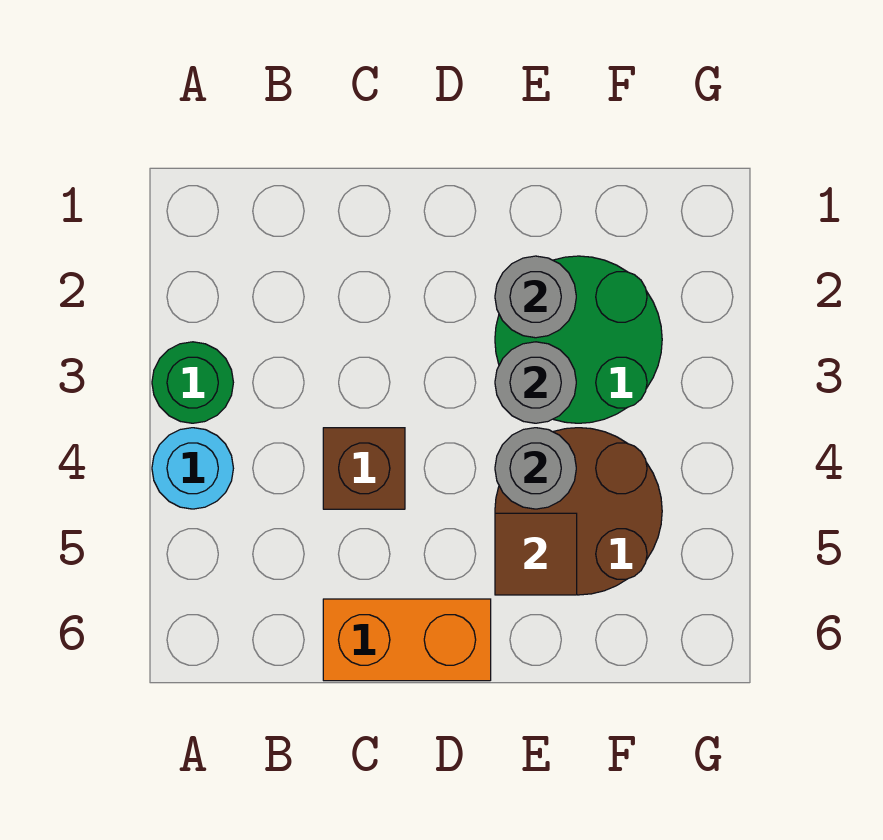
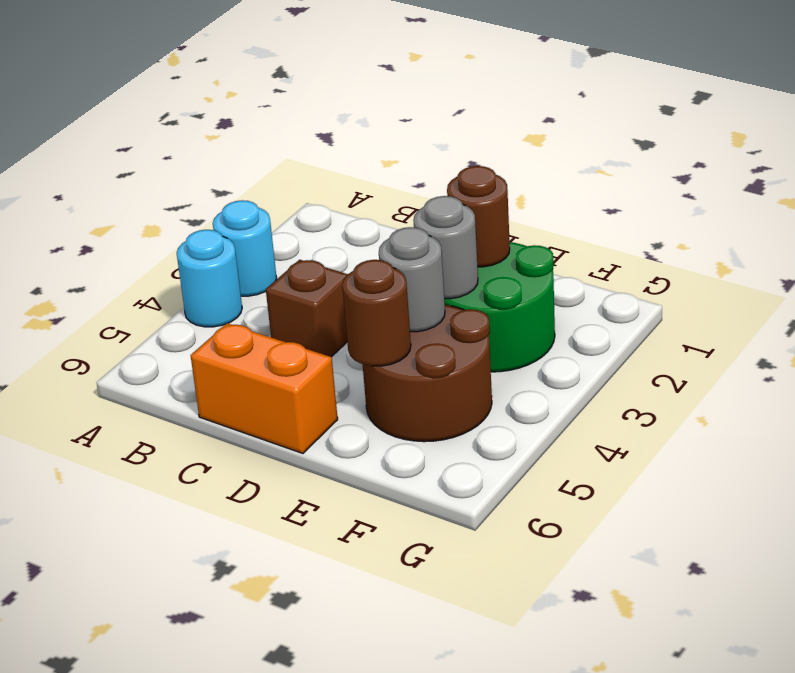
green 1x1 round brick [152,342,233,423] -> cyan 1x1 round brick [213,200,277,296]
grey 1x1 round brick [495,256,576,338] -> brown 1x1 round brick [447,166,510,267]
brown 1x1 tile [495,513,577,595] -> brown 1x1 round brick [342,260,411,366]

